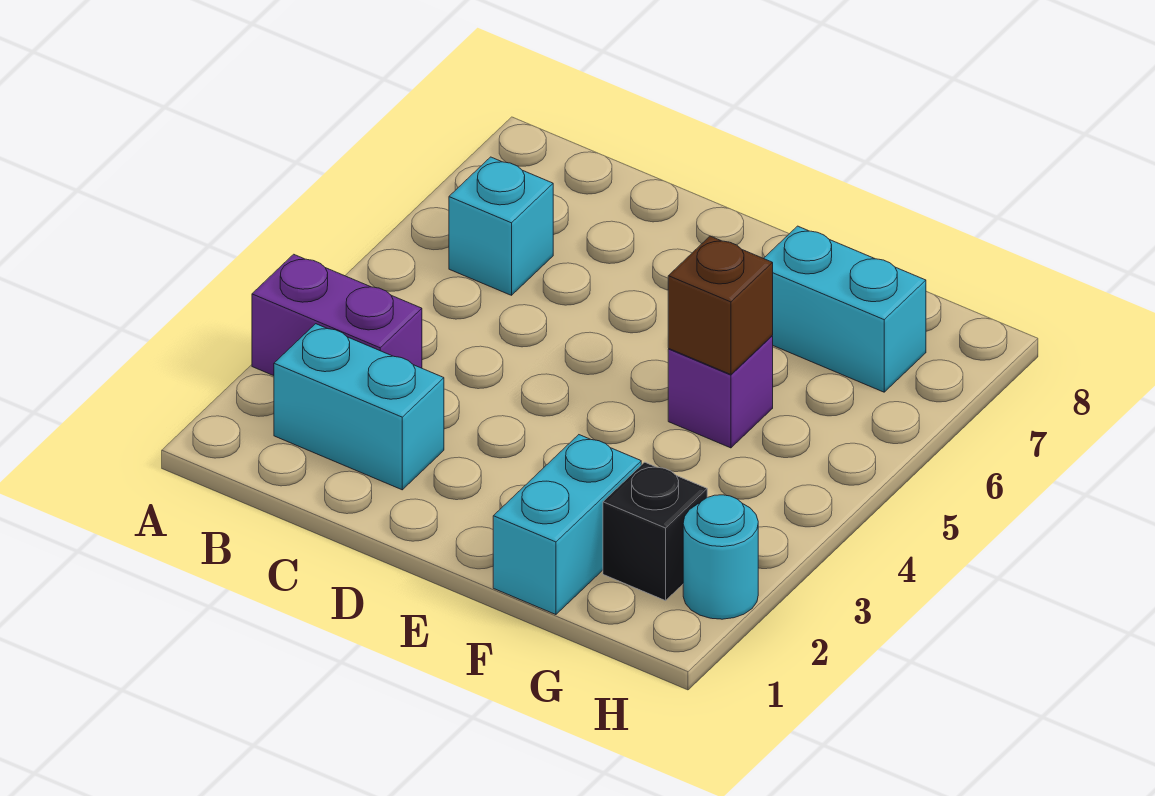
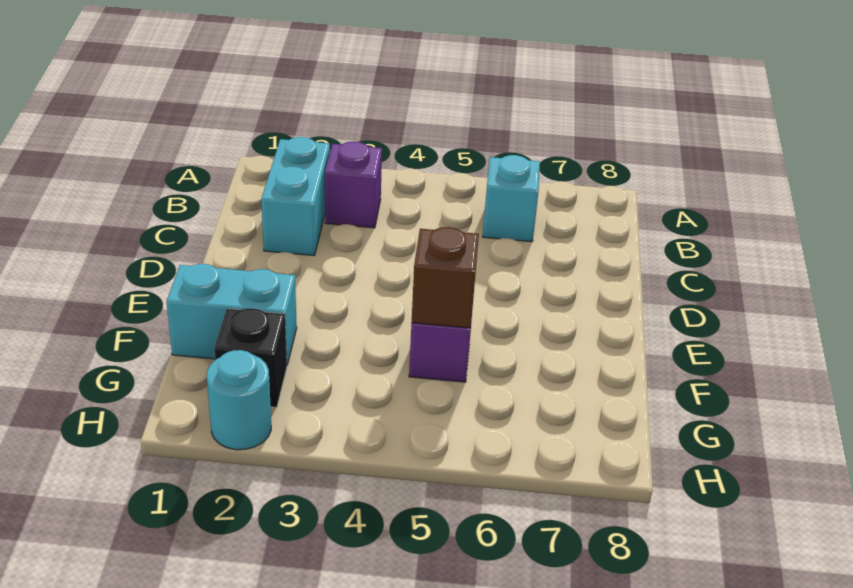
purple 1x2 brick [252,254,422,376] -> purple 1x1 brick [325,141,382,228]
cyan 1x2 brick [764,226,926,392] -> none

